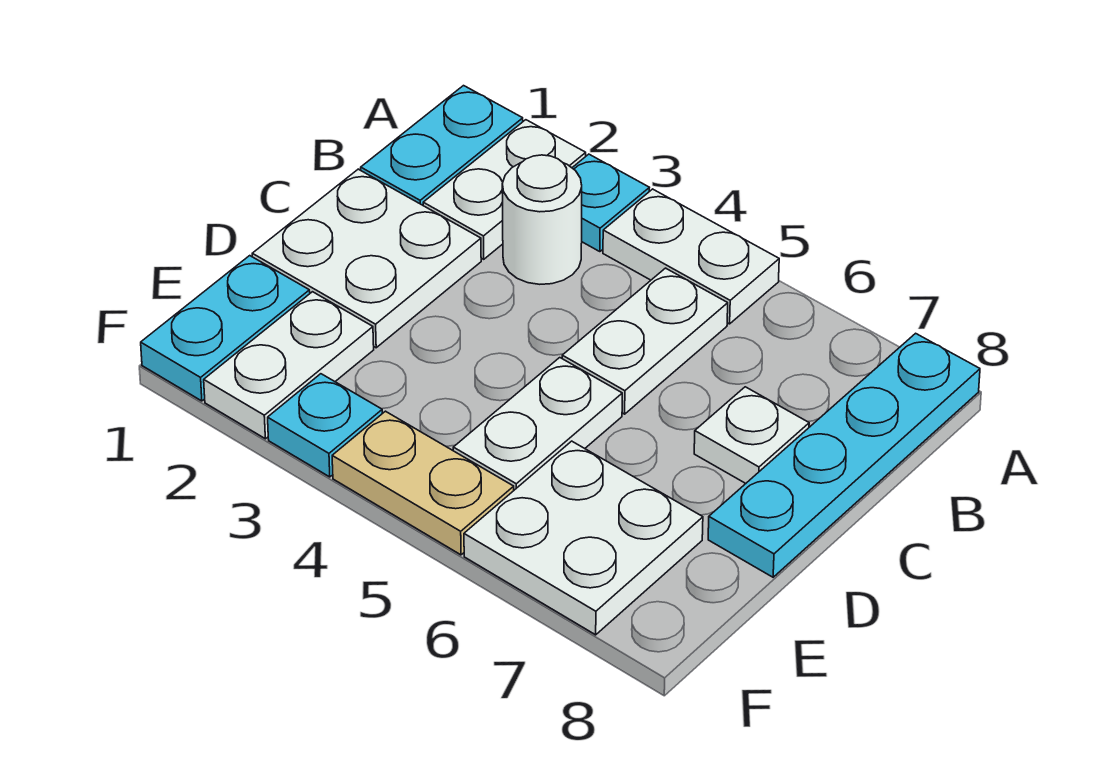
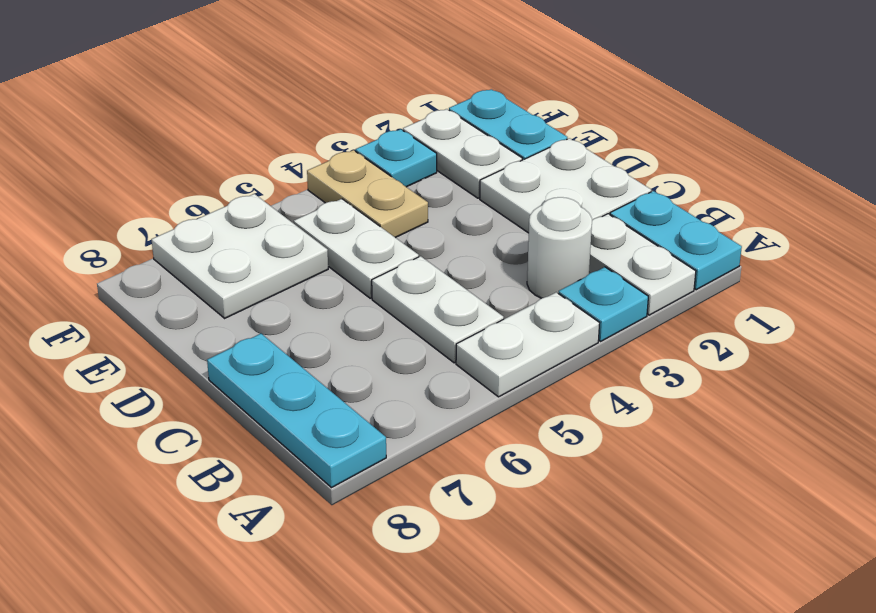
cyan 1x4 plate [708,333,980,577] -> cyan 1x3 plate [207,334,386,488]
white 1x1 plate [694,387,809,483] -> none
tan 1x2 plate [332,411,514,555] -> tan 1x2 plate turned to [307,150,428,238]

